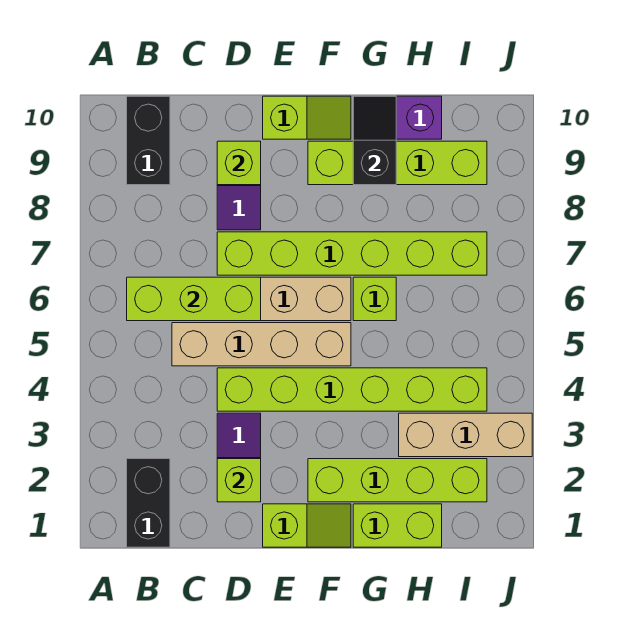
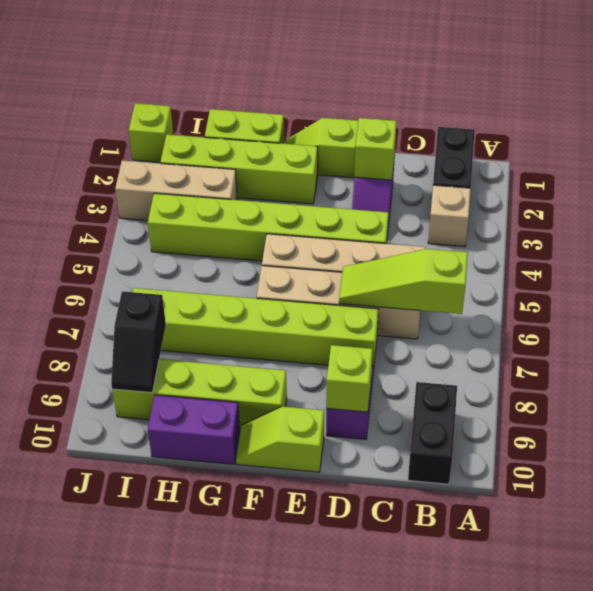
none -> tan 1x1 brick [428,185,471,247]
lime 1x3 brick [127,277,261,321] -> lime 1x3 slope [339,249,468,314]
lime 1x1 brick [353,277,396,321] -> lime 1x1 brick moved to [129,103,173,162]
black 1x2 slope [353,96,396,185] -> black 1x2 slope moved to [111,291,166,393]

